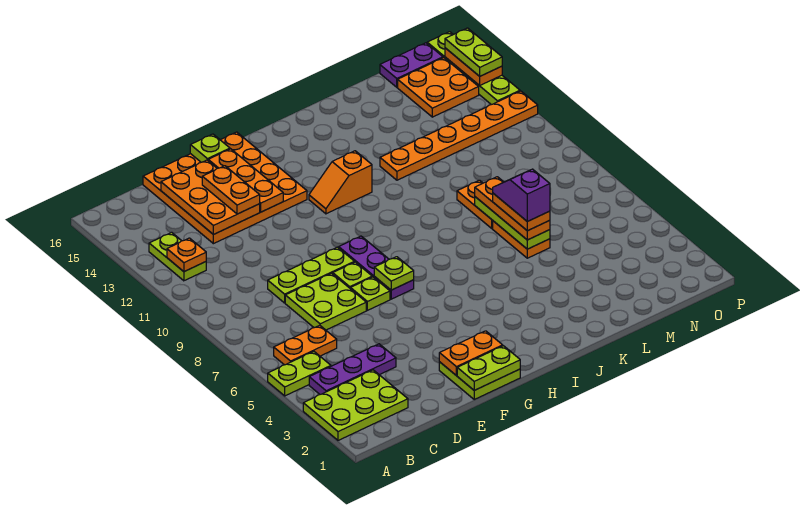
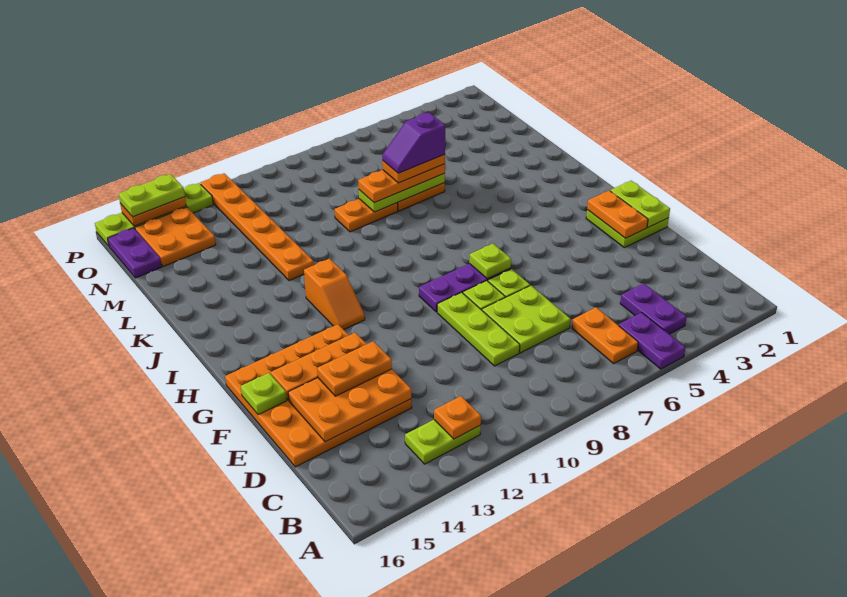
lime 2x3 plate [303,370,408,440] -> none
lime 1x2 plate [268,351,331,396] -> purple 1x2 plate [619,312,686,369]
purple 1x3 plate [309,344,396,394] -> purple 1x2 plate [620,283,686,334]

